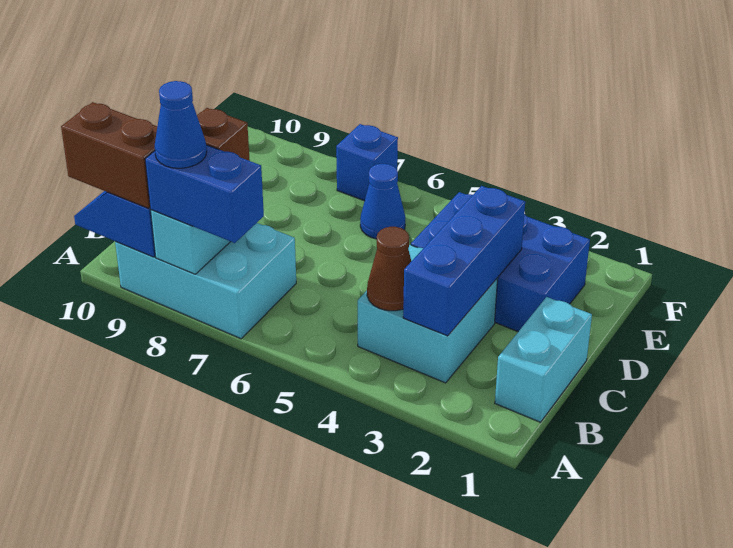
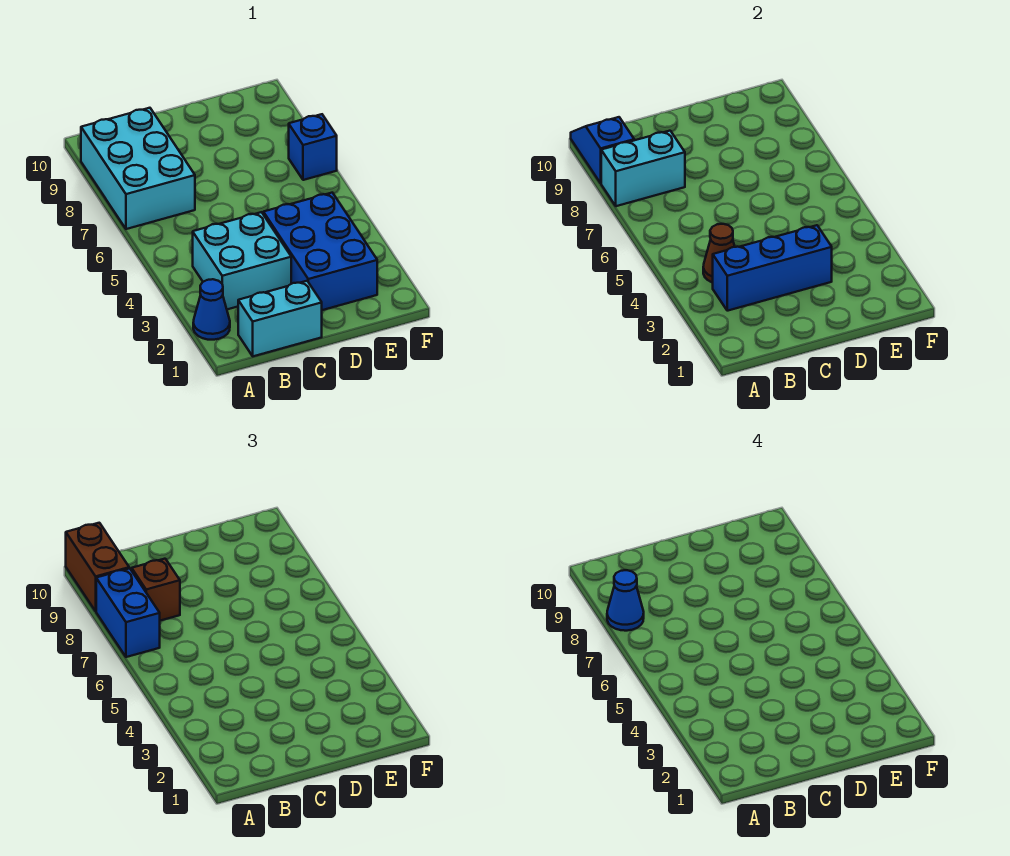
blue 1x1 cone [360,164,405,239] -> blue 1x1 cone moved to [193,279,230,340]

